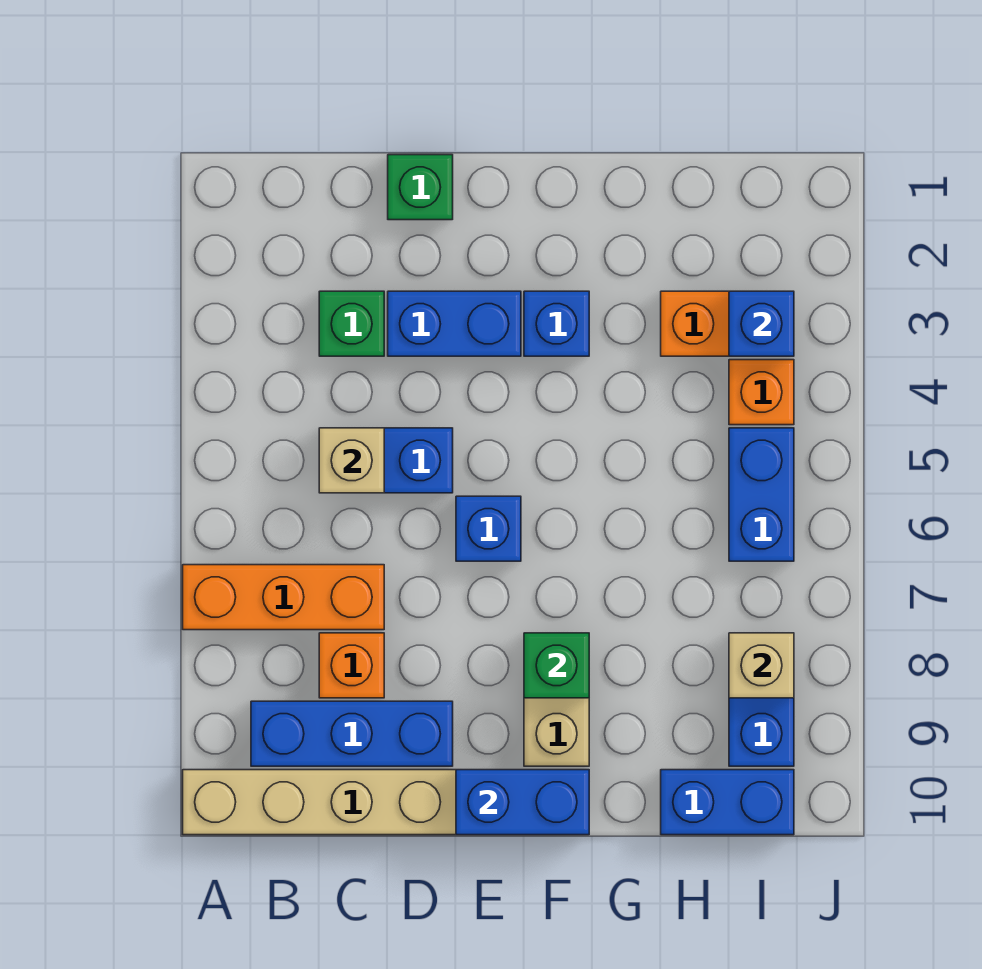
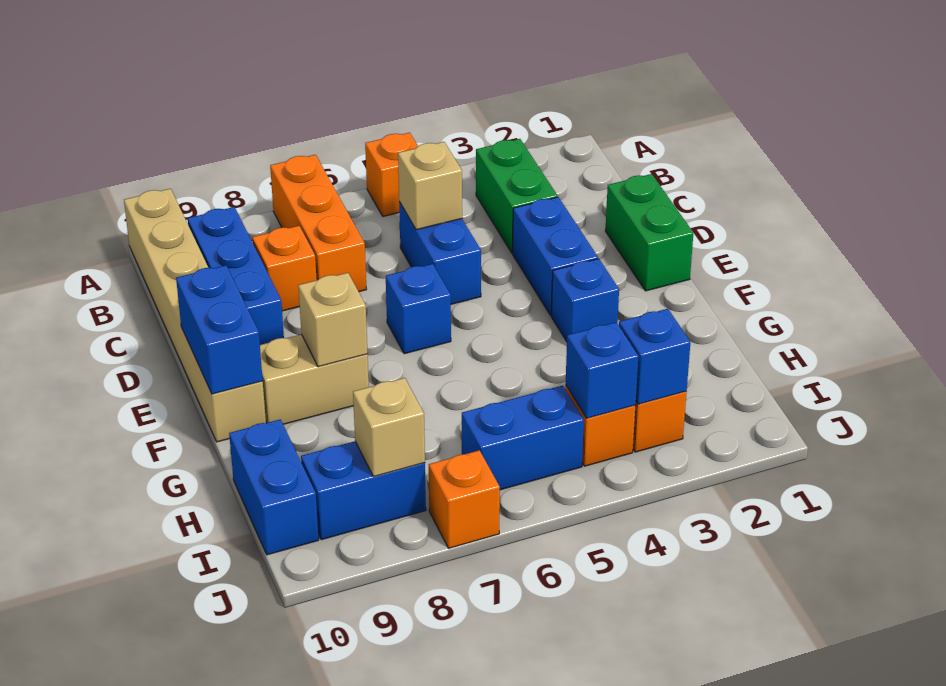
none -> orange 1x1 brick [365,133,418,216]
green 1x1 brick [319,291,384,356] -> green 1x2 brick [476,139,557,253]
green 1x1 brick [388,155,453,220] -> green 1x2 brick [605,174,693,291]
green 1x1 brick [524,633,589,698] -> tan 1x1 brick [298,273,368,367]
none -> blue 1x1 brick [566,322,639,418]
none -> orange 1x1 brick [429,450,500,548]

